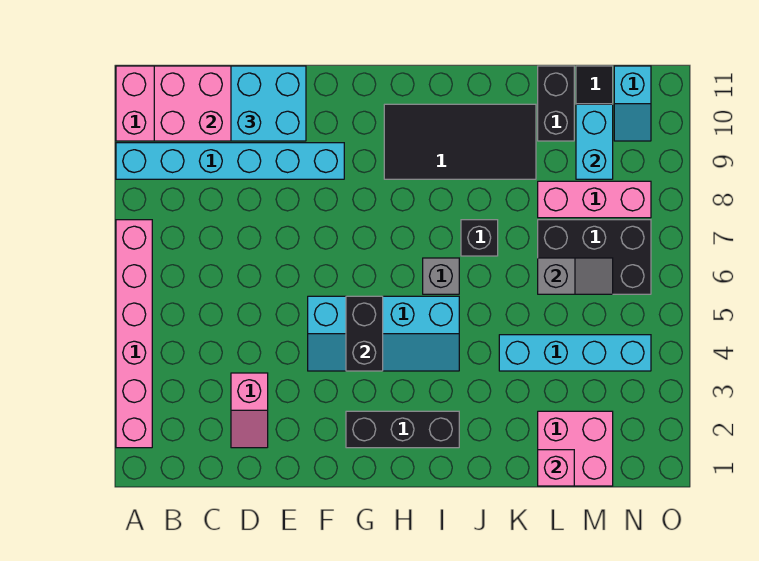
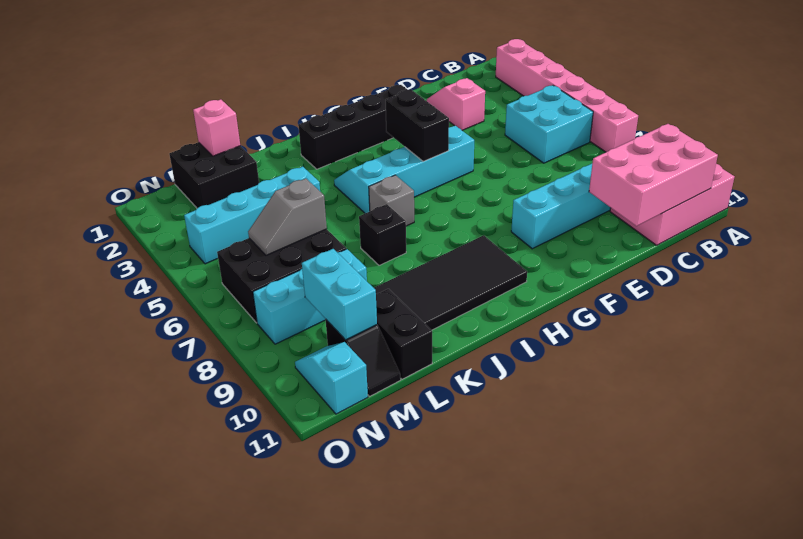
cyan 2x2 brick [231,66,306,141] -> cyan 2x2 brick moved to [505,85,593,163]
black 1x3 brick [346,411,459,448] -> black 1x4 brick [298,85,408,169]
pink 2x2 brick [538,411,613,486] -> black 2x2 brick [169,142,259,208]
pink 1x3 brick [538,181,651,218] -> cyan 1x3 brick [253,249,367,344]

